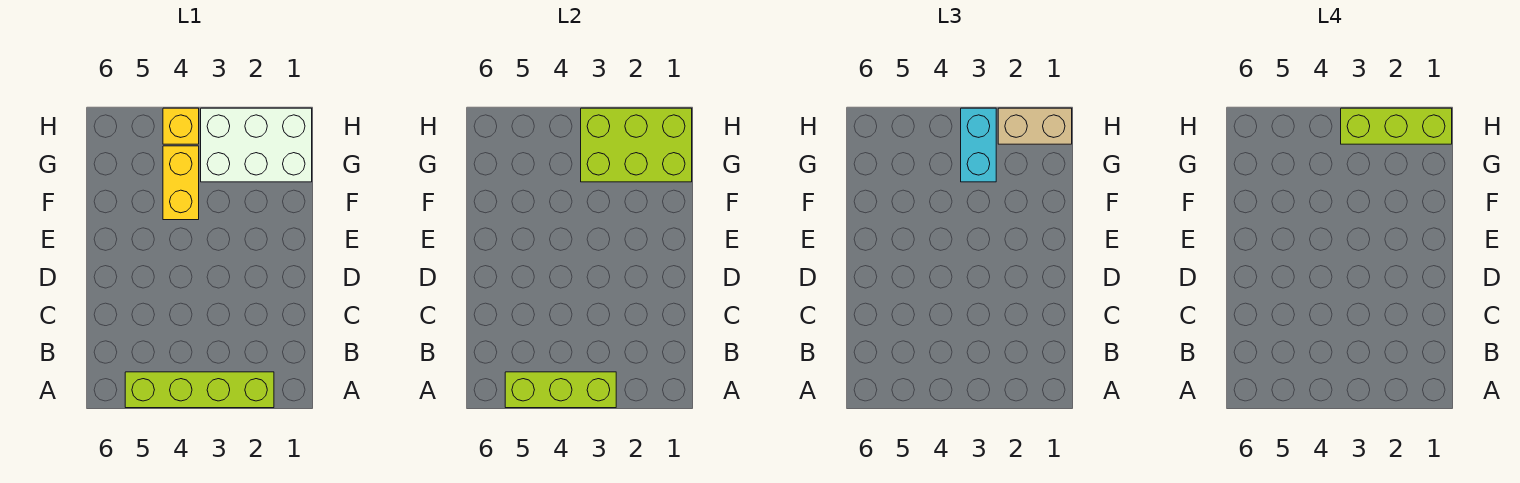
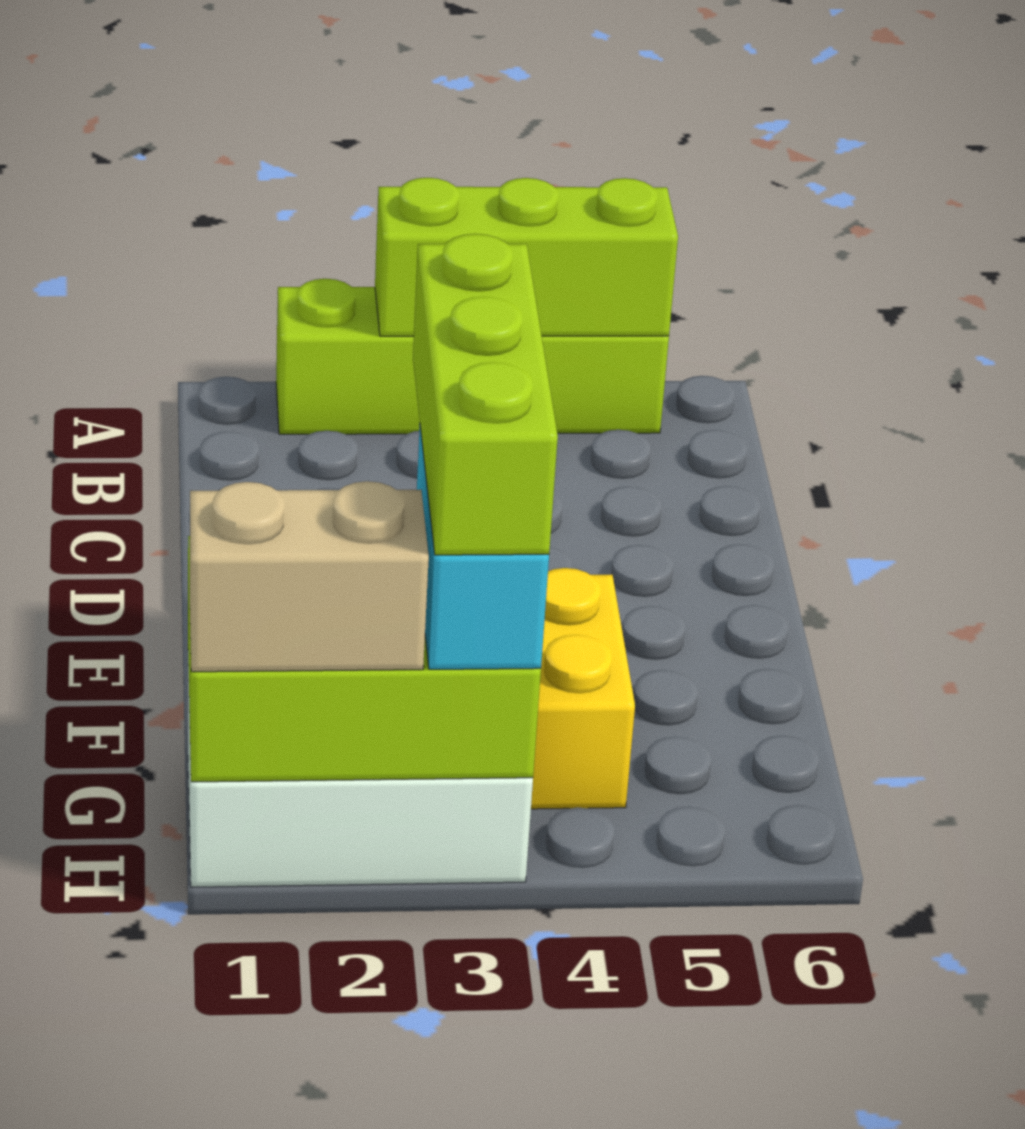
lime 1x3 brick [1341,108,1452,144] -> lime 1x3 brick turned to [413,234,558,555]
yellow 1x1 brick [163,108,199,144] -> none

